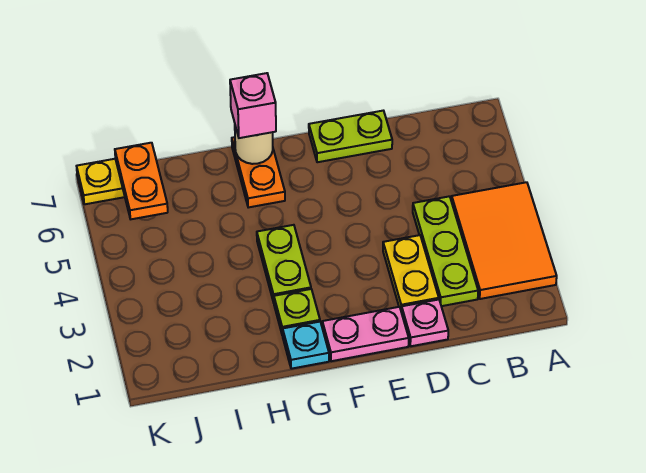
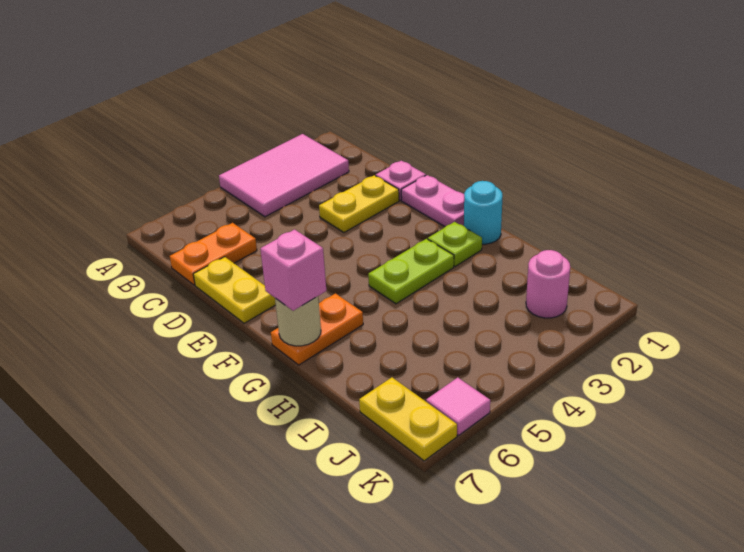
orange 2x3 tile [451,182,557,299] -> pink 2x3 tile [219,134,349,217]
lime 1x3 plate [413,196,478,306] -> none
lime 1x2 plate [309,111,392,162] -> yellow 1x2 plate [193,257,276,323]
cyan 1x1 plate [282,322,329,369] -> cyan 1x1 round brick [464,181,502,244]
none -> pink 1x1 round brick [526,250,570,318]
orange 1x2 plate [115,143,168,219] -> orange 1x2 plate moved to [170,223,257,285]
none -> pink 1x1 tile [426,377,490,436]

